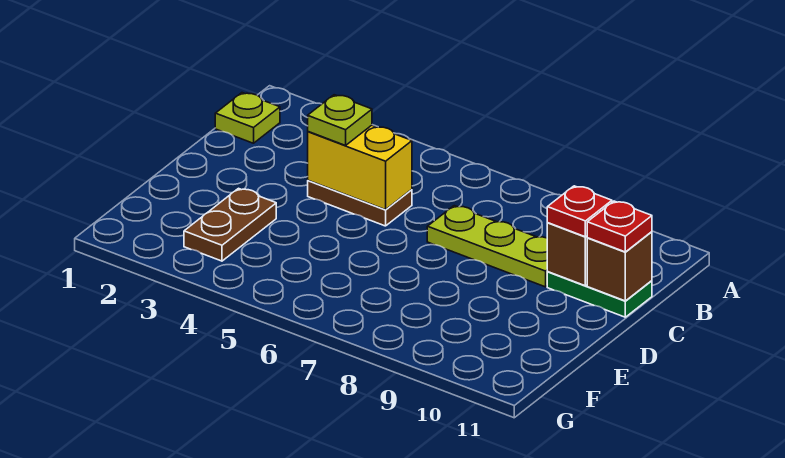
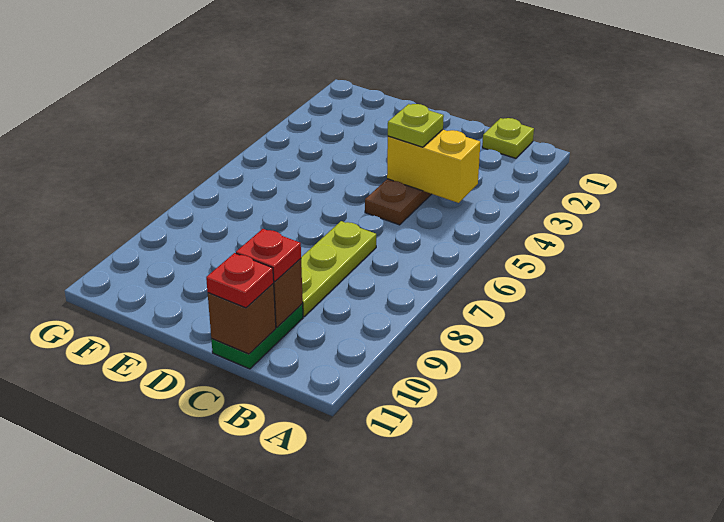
yellow 1x2 brick [308,125,412,210] -> yellow 1x2 brick turned to [387,130,480,203]
brown 1x2 plate [184,188,276,261] -> none

